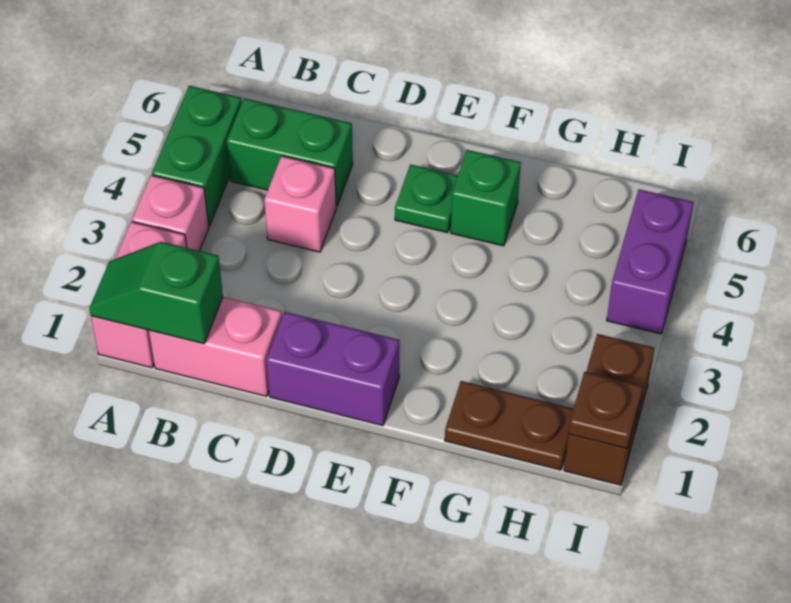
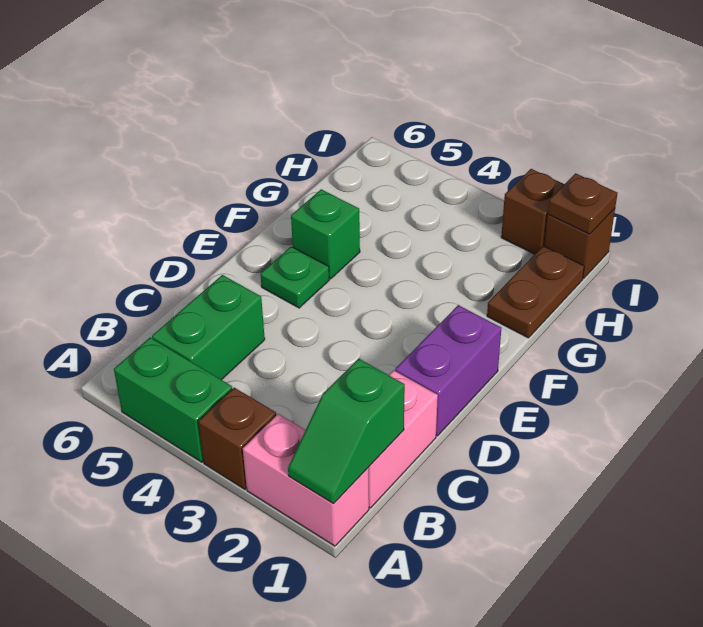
pink 1x1 brick [132,175,209,251] -> brown 1x1 brick [198,388,276,489]
pink 1x1 brick [264,156,336,252] -> none
purple 1x2 brick [607,189,694,334] -> none

